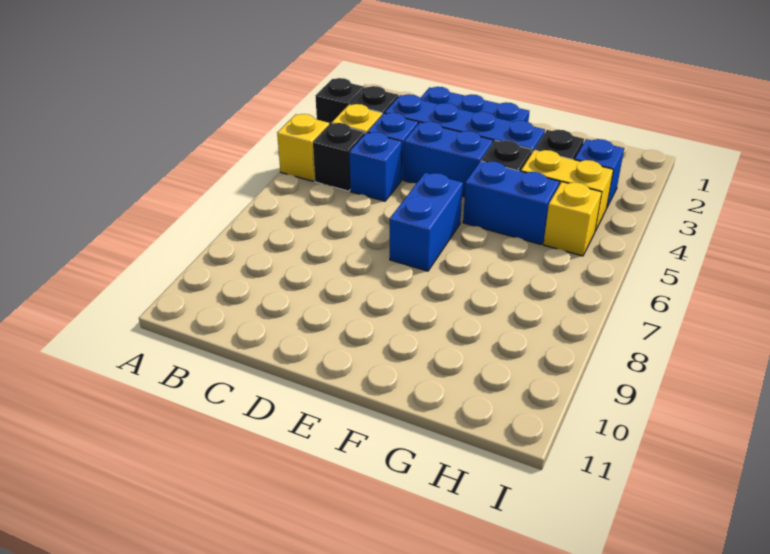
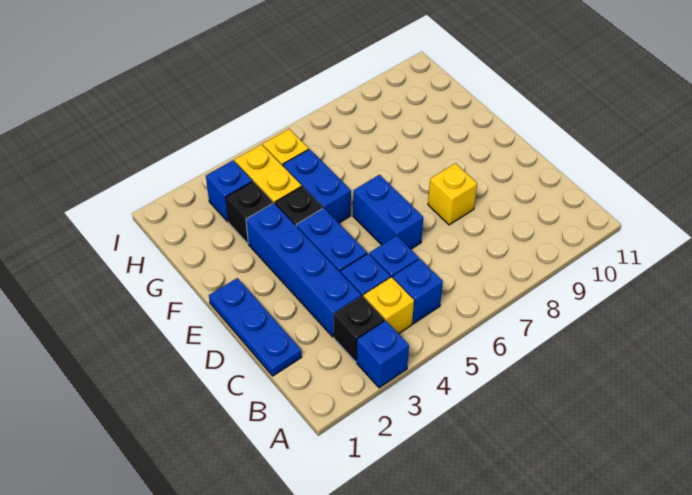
black 1x1 brick [315,78,364,125] -> blue 1x1 brick [357,321,409,388]
yellow 1x1 brick [277,114,329,181] -> yellow 1x1 brick moved to [428,163,477,225]
black 1x1 brick [313,123,365,191] -> blue 1x1 brick [393,259,443,324]
blue 1x2 brick [390,173,463,271] -> blue 1x2 brick turned to [353,175,423,249]

